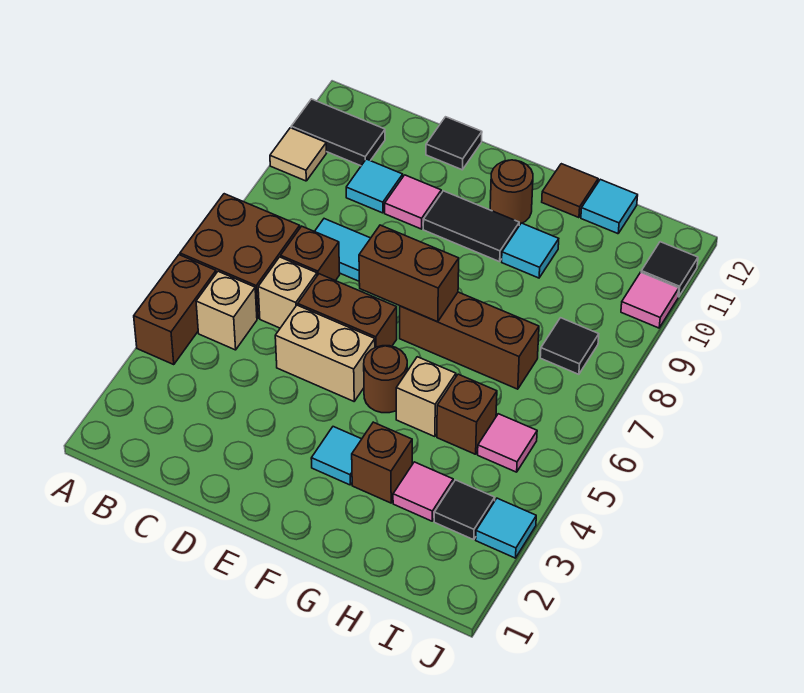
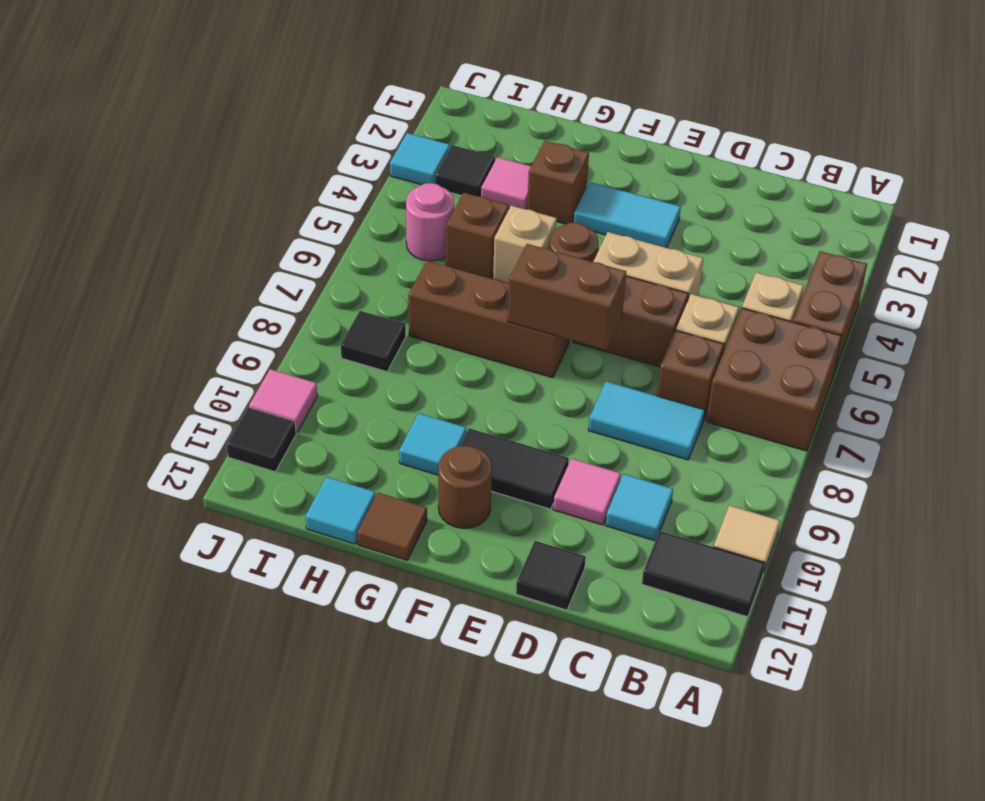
cyan 1x1 tile [311,427,361,485] -> cyan 1x2 tile [574,182,681,248]
pink 1x1 tile [478,414,537,472] -> pink 1x1 round brick [406,183,454,261]

